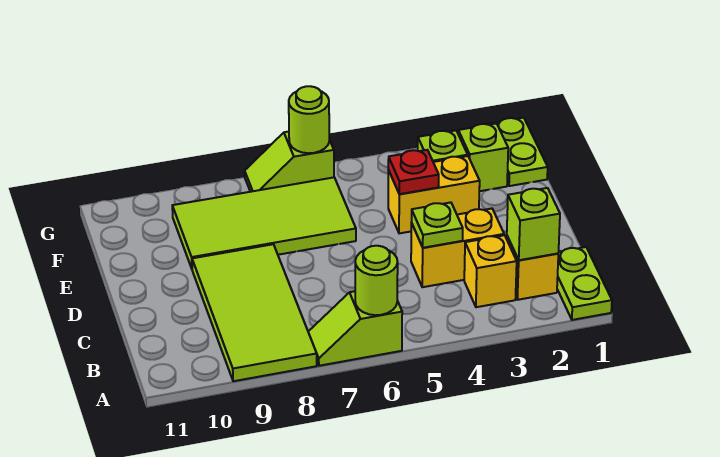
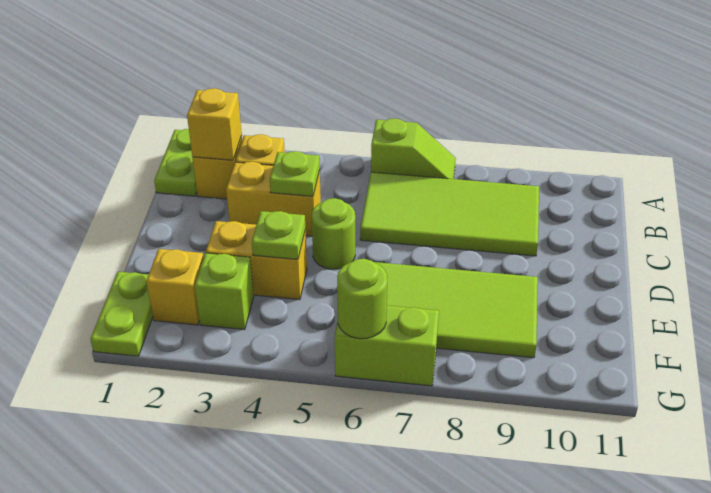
lime 1x1 round brick [355,246,398,315] -> lime 1x1 round brick moved to [312,198,355,269]
lime 2x4 tile [192,244,317,381] -> lime 2x4 tile turned to [360,172,539,256]
lime 1x1 brick [507,188,560,260] -> yellow 1x1 brick [187,88,242,160]
red 1x1 plate [388,150,439,194] -> lime 1x1 plate [252,211,305,259]
lime 1x1 brick [458,124,508,191] -> yellow 1x1 brick [146,249,204,325]
lime 1x2 slope [245,132,334,192] -> lime 1x2 brick [335,305,439,386]

